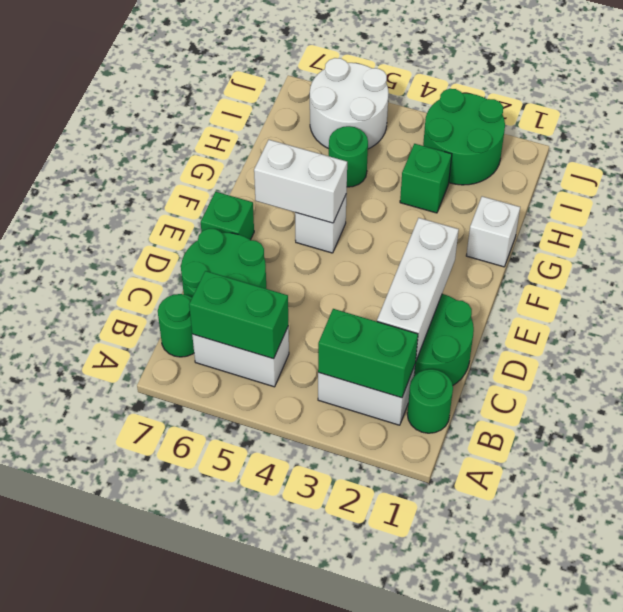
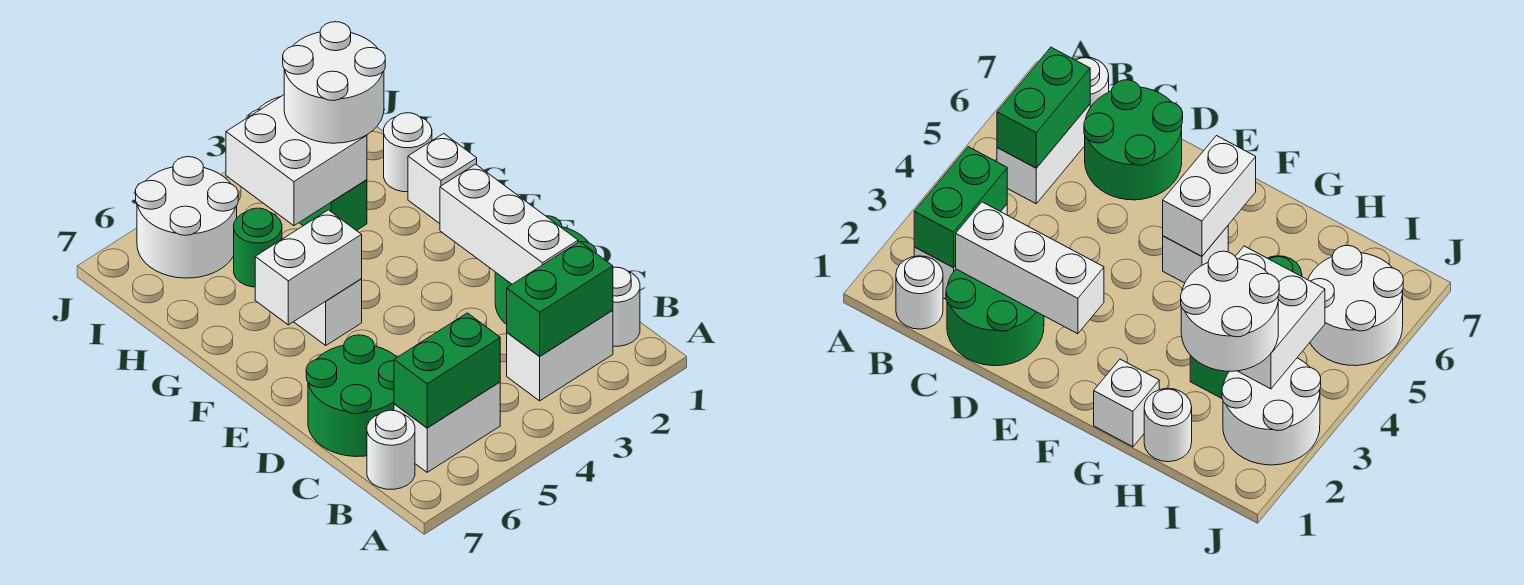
green 1x1 round brick [407,369,453,433] -> white 1x1 round brick [613,267,640,346]
green 1x1 round brick [158,294,194,357] -> white 1x1 round brick [367,410,415,489]
green 1x1 brick [201,192,254,240] -> none
none -> white 1x1 round brick [384,113,432,192]
none -> white 2x2 round brick [283,22,385,143]
none -> white 2x2 brick [226,95,367,226]
green 2x2 round brick [423,89,505,185] -> white 2x2 round brick [1222,358,1321,465]

